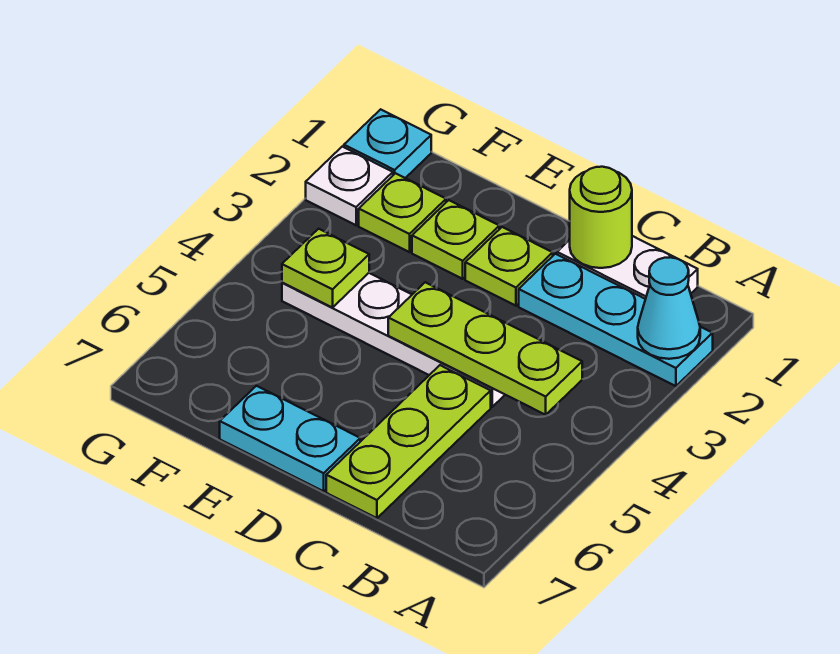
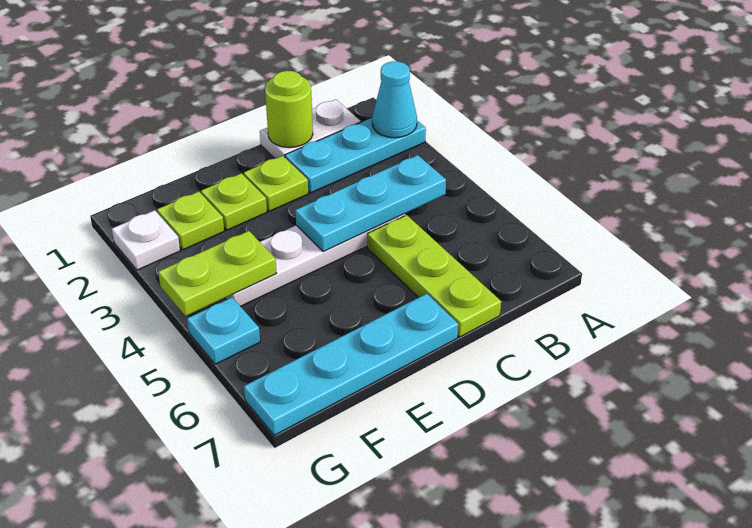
lime 1x3 plate [388,282,582,415] -> cyan 1x3 plate [295,155,446,252]
cyan 1x2 plate [220,386,360,491] -> cyan 1x4 plate [244,294,458,435]
lime 1x1 plate [282,229,369,308] -> lime 1x2 plate [158,231,276,316]
cyan 1x1 plate [344,109,431,178] -> cyan 1x1 plate moved to [187,297,260,364]

